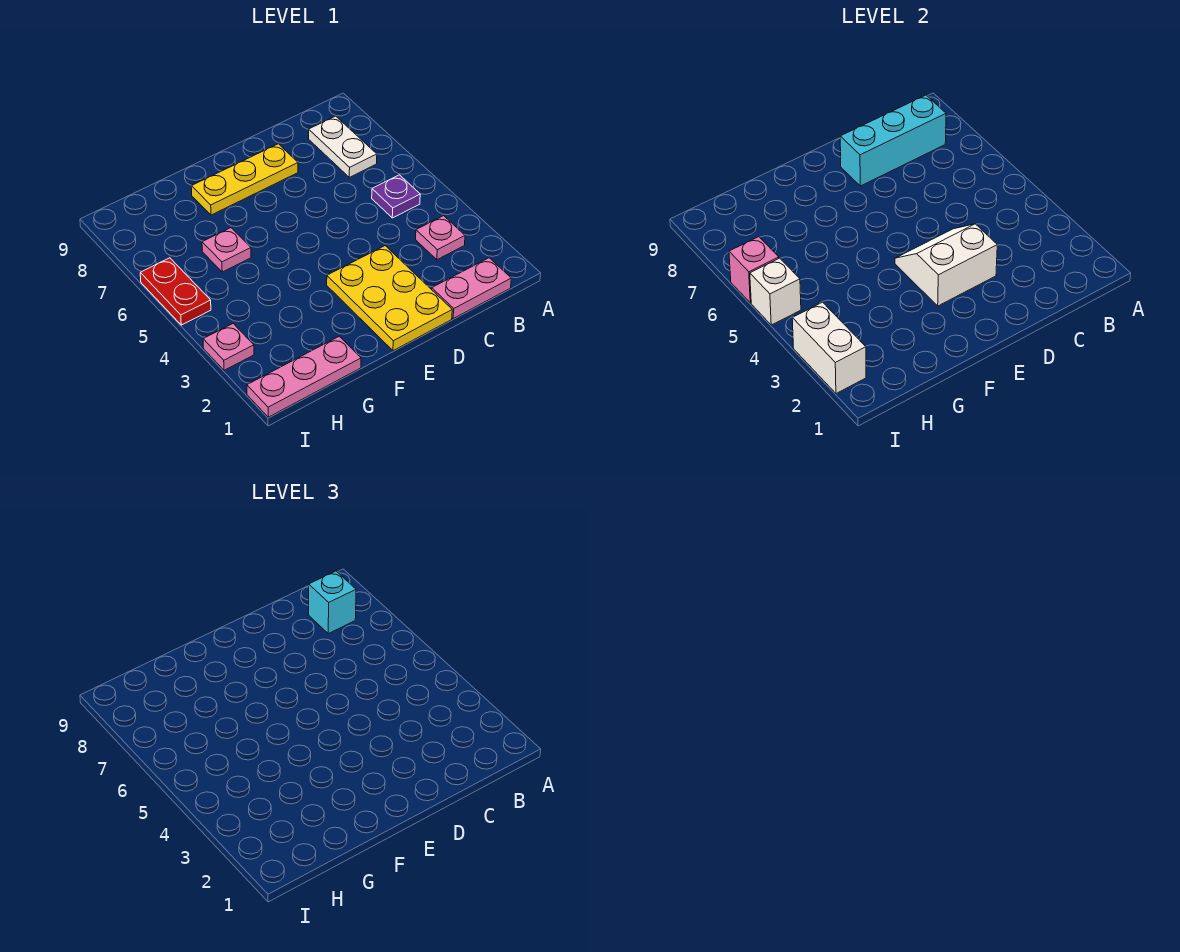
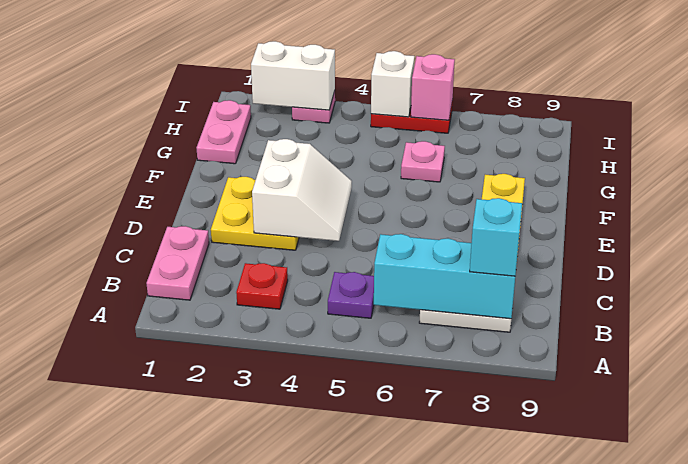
pink 1x1 plate [416,216,465,260] -> red 1x1 plate [236,263,288,309]
cyan 1x3 brick [840,95,946,186] -> cyan 1x3 brick turned to [374,234,515,319]
yellow 2x3 plate [327,246,452,351] -> yellow 2x2 plate [211,177,299,250]
pink 1x3 plate [247,336,361,417] -> pink 1x2 plate [197,100,251,164]

